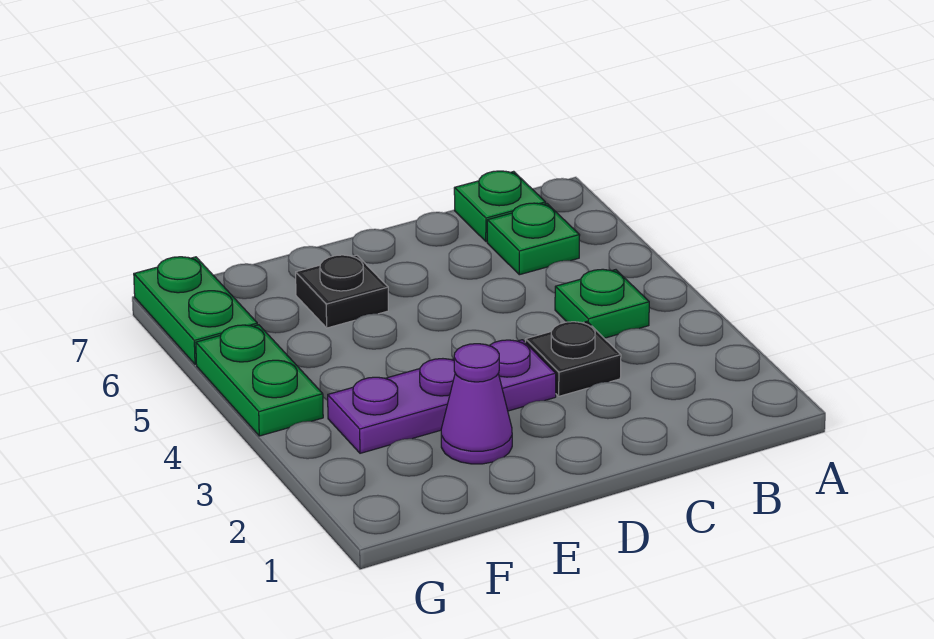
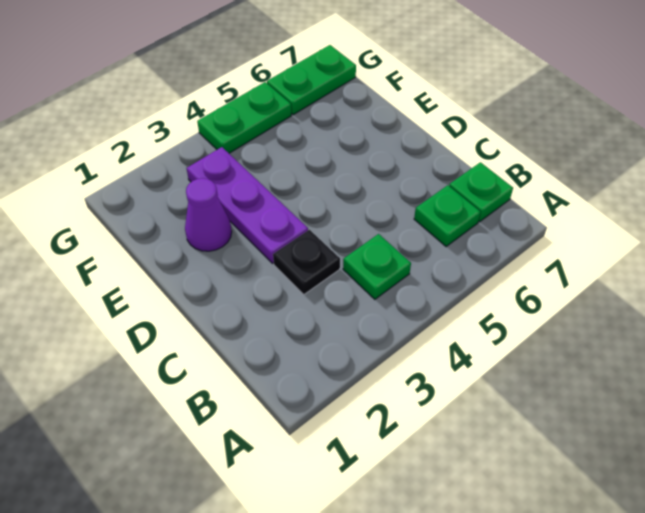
black 1x1 plate [296,255,388,328] -> none

